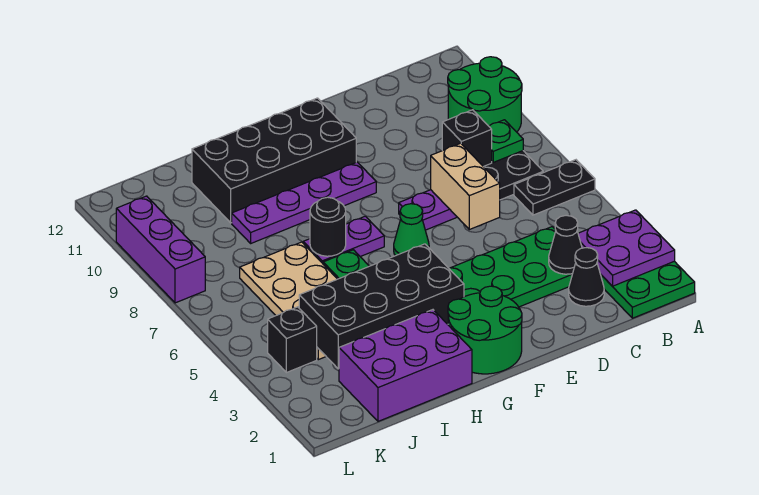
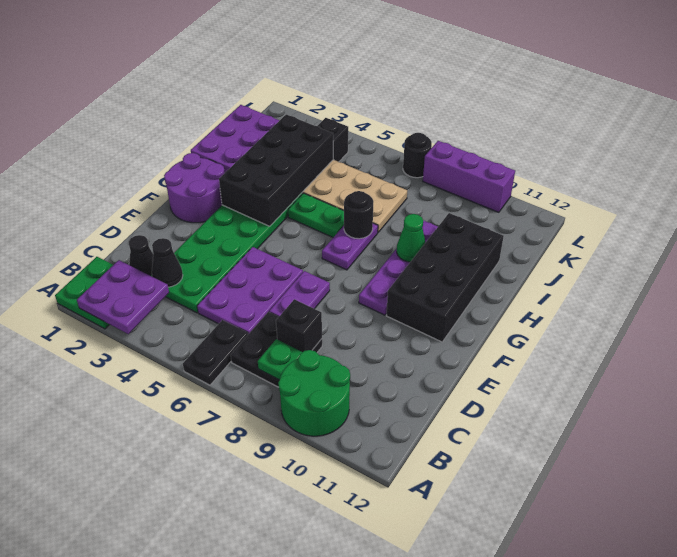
none -> purple 2x3 plate [197,247,303,334]
tan 1x2 brick [431,143,500,229] -> none
green 2x2 round brick [448,286,522,374] -> purple 2x2 round brick [164,153,225,223]
green 1x1 cone [394,204,429,256] -> green 1x1 cone moved to [397,214,425,262]
none -> black 1x1 round brick [403,133,432,178]

